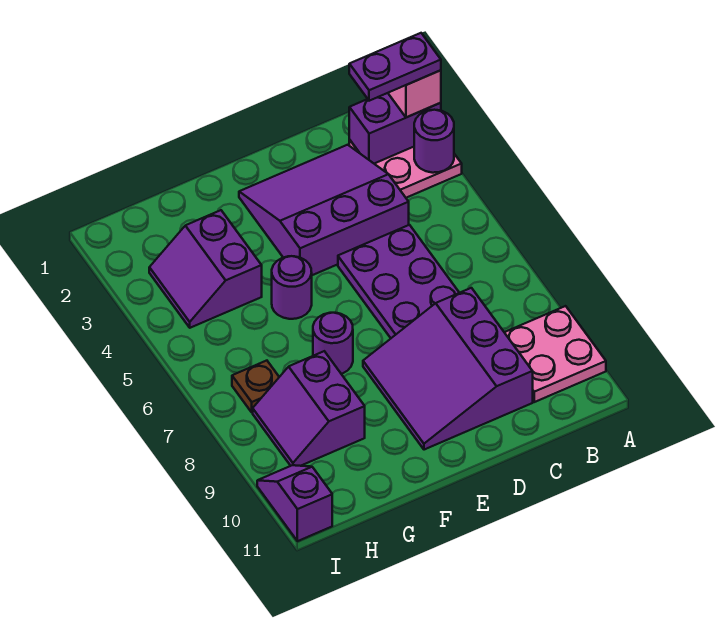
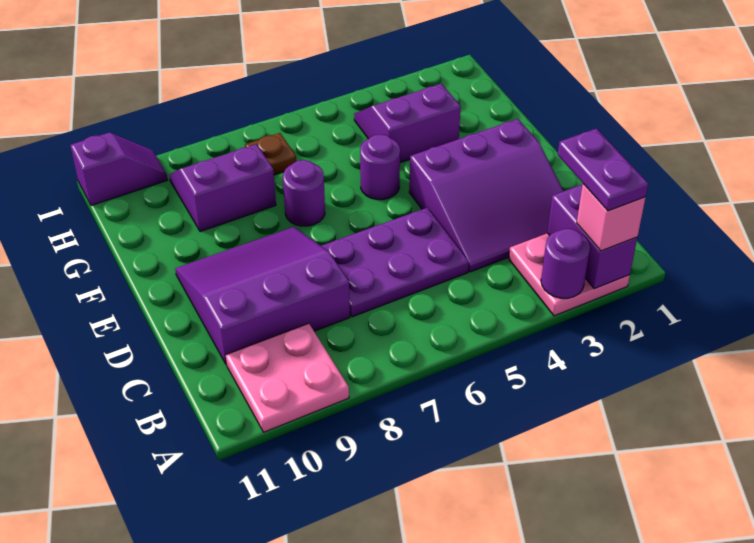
purple 3x3 slope [239,145,409,275] -> purple 3x3 slope turned to [409,119,563,272]

